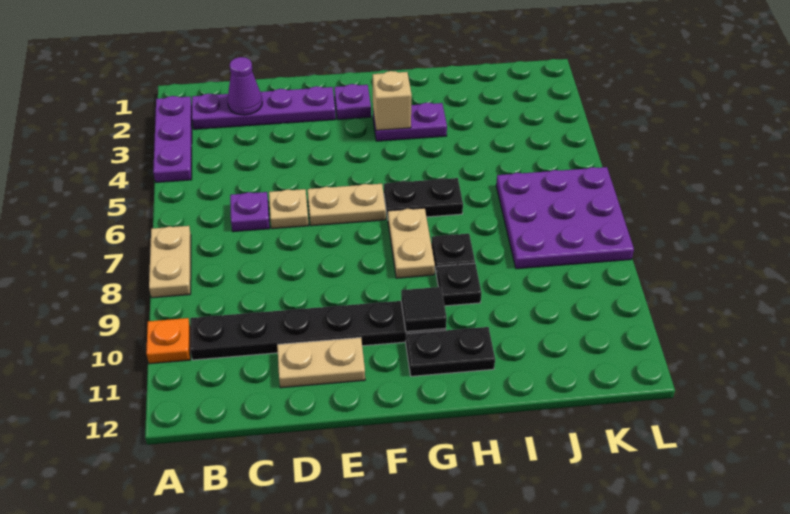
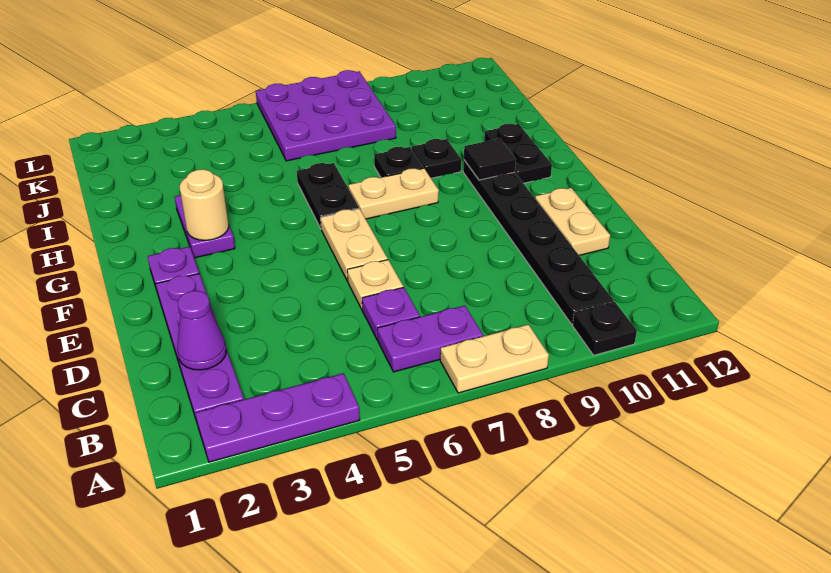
orange 1x1 plate [146,318,190,364] -> black 1x1 plate [573,302,637,355]
none -> purple 1x2 plate [377,306,483,372]
tan 1x1 brick [373,71,412,130] -> tan 1x1 round brick [180,169,229,240]

